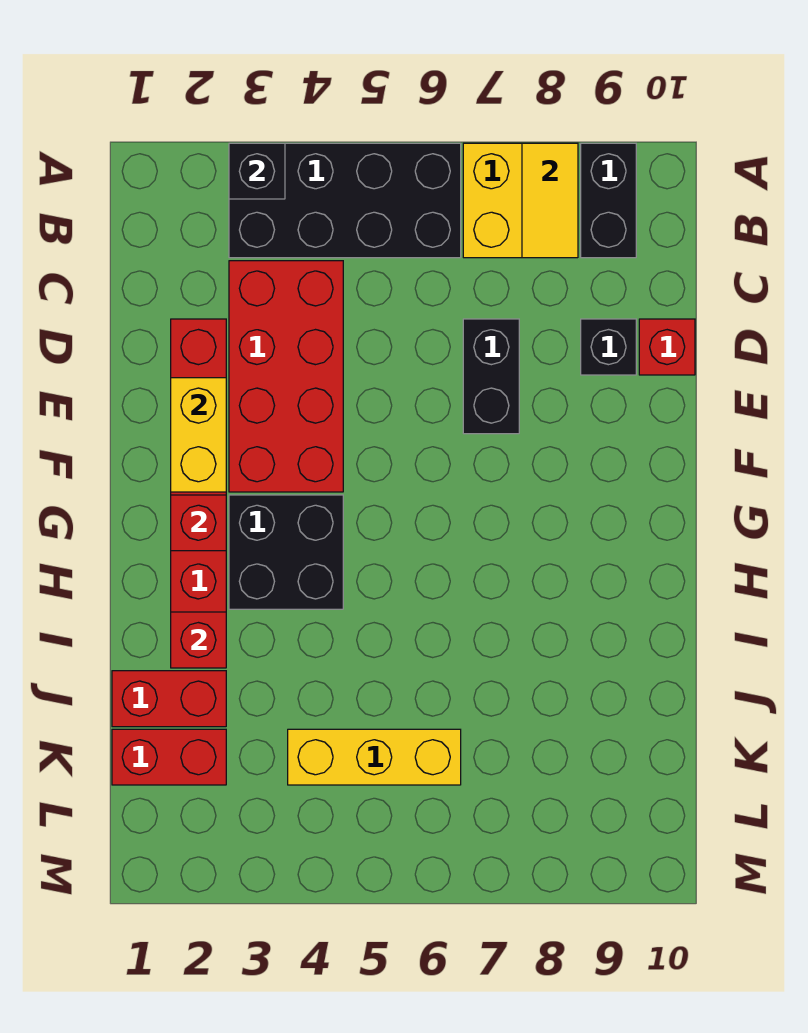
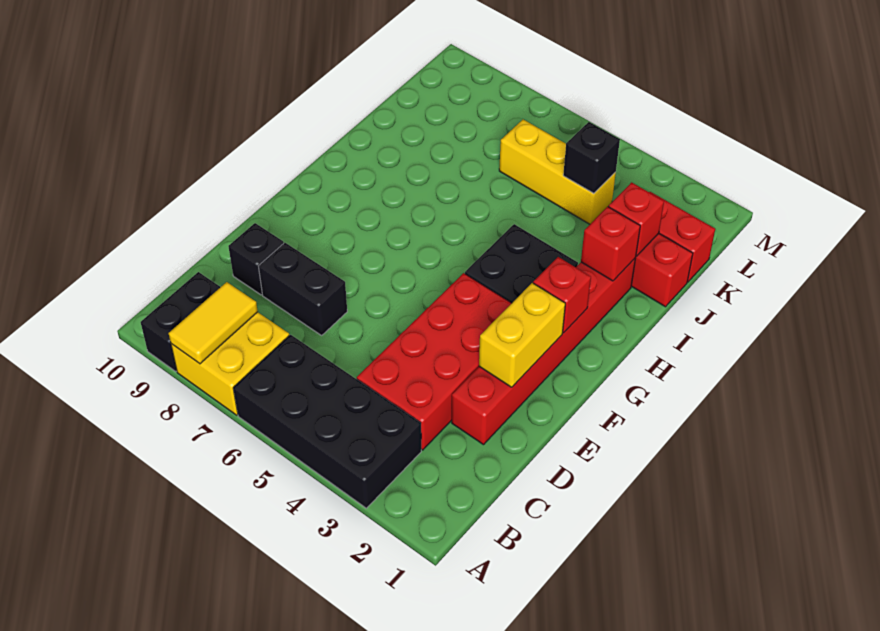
black 1x1 brick [229,143,285,199] -> black 1x1 brick moved to [563,122,620,193]
black 1x2 brick [463,319,519,434] -> black 1x2 brick turned to [259,243,347,335]
red 1x1 brick [639,319,695,375] -> red 1x1 brick moved to [608,182,664,256]

